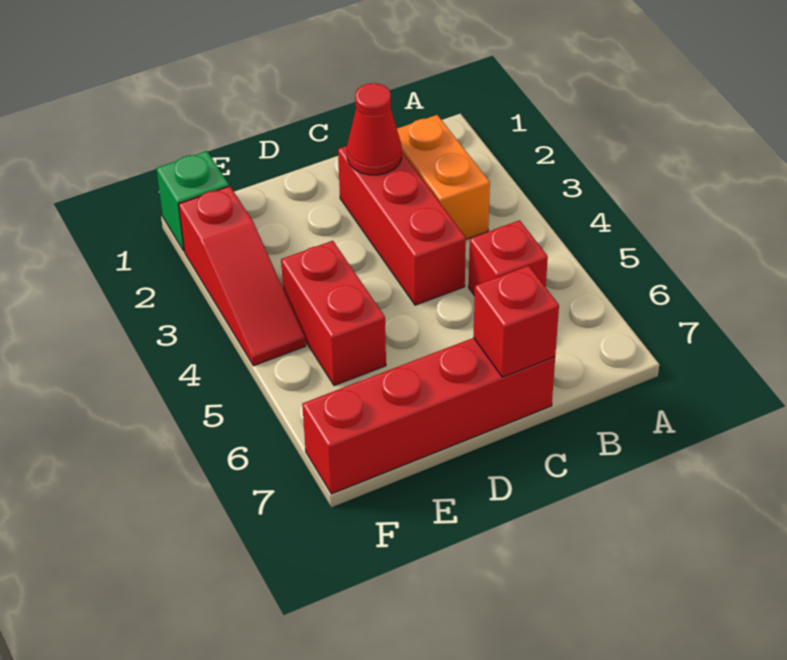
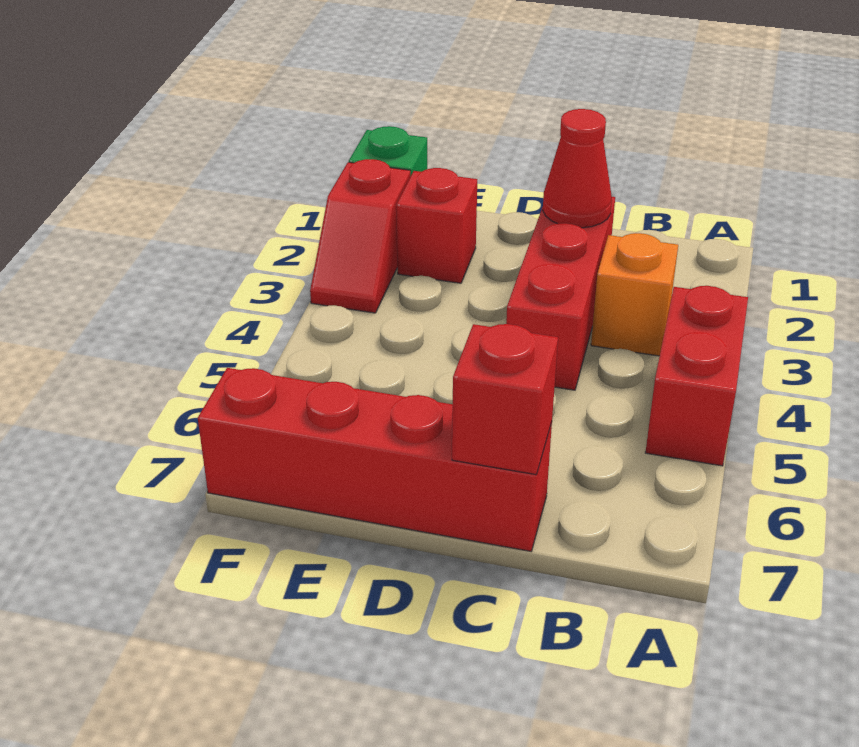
orange 1x2 brick [397,115,490,239] -> orange 1x1 brick [591,233,678,356]
red 1x1 brick [469,220,548,296] -> red 1x1 brick moved to [396,168,477,283]
red 1x2 brick [281,241,386,386] -> red 1x2 brick moved to [645,286,748,466]
red 1x3 slope [179,186,306,366] -> red 1x2 slope [310,159,410,313]

